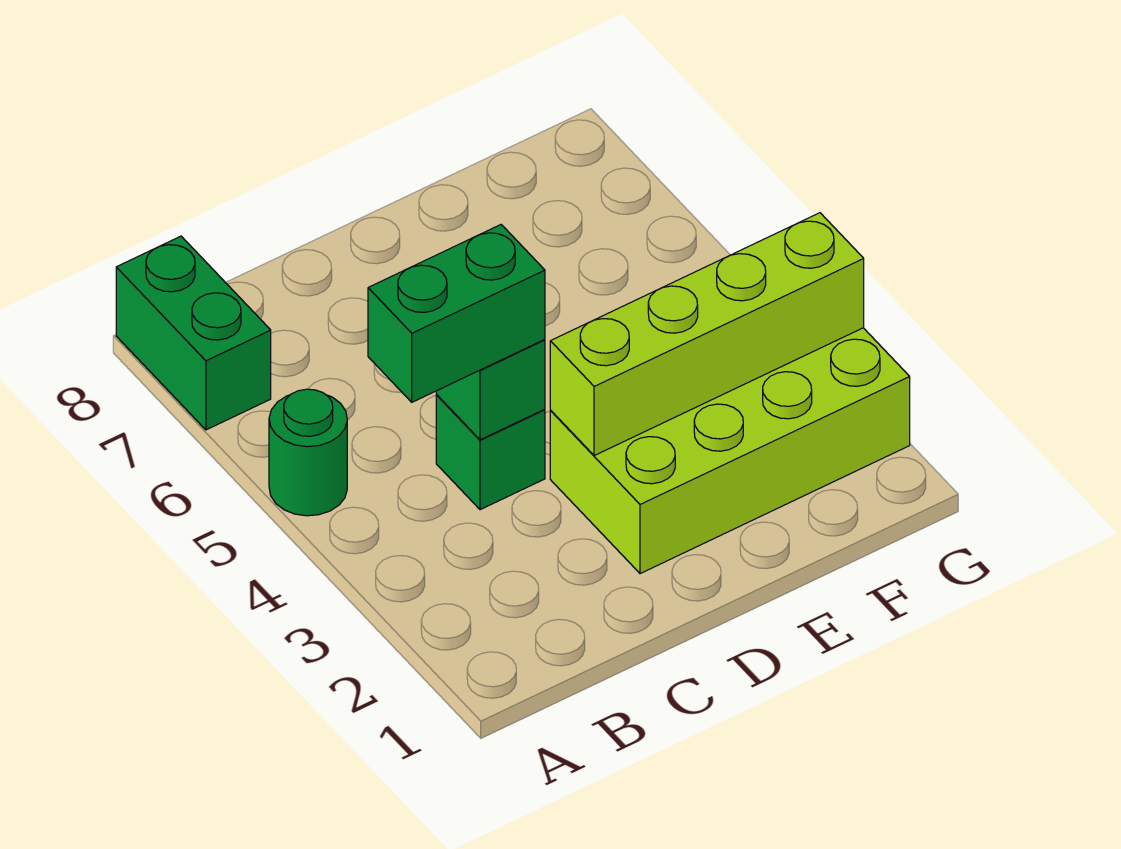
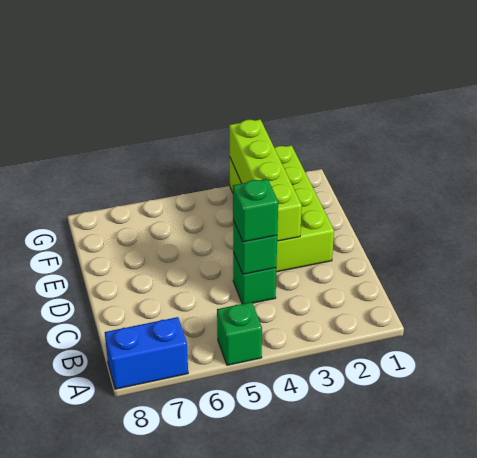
green 1x1 round brick [269,389,347,516] -> green 1x1 brick [217,302,262,365]
green 1x2 brick [116,236,271,430] -> blue 1x2 brick [105,317,188,389]
green 1x2 brick [368,225,545,402] -> green 1x1 brick [233,179,278,242]

